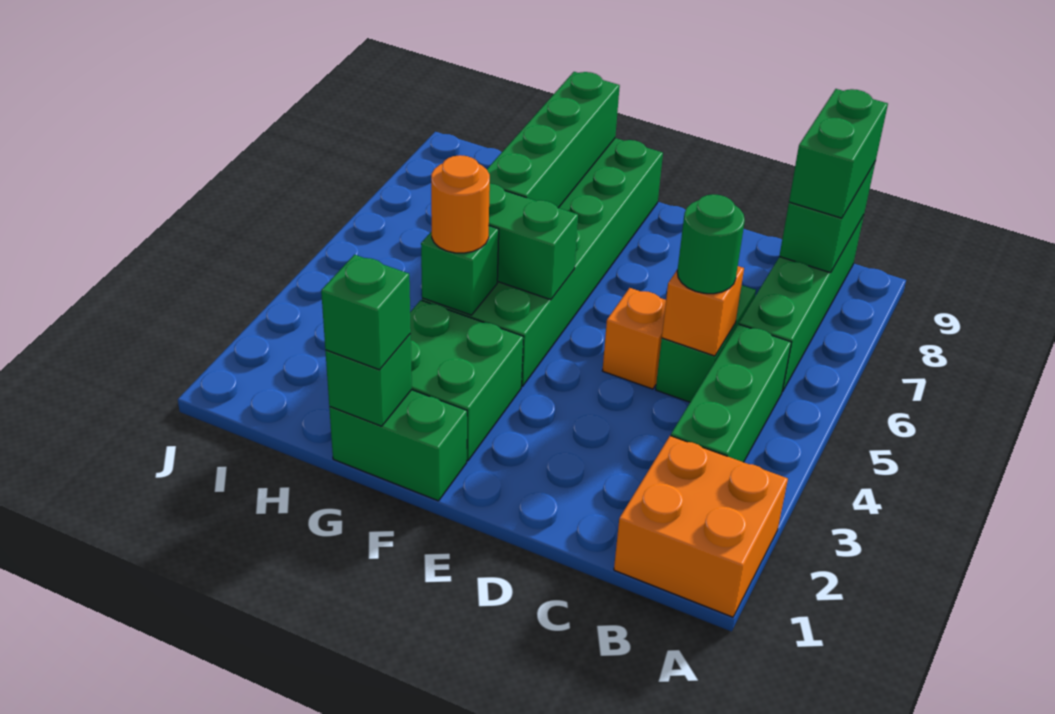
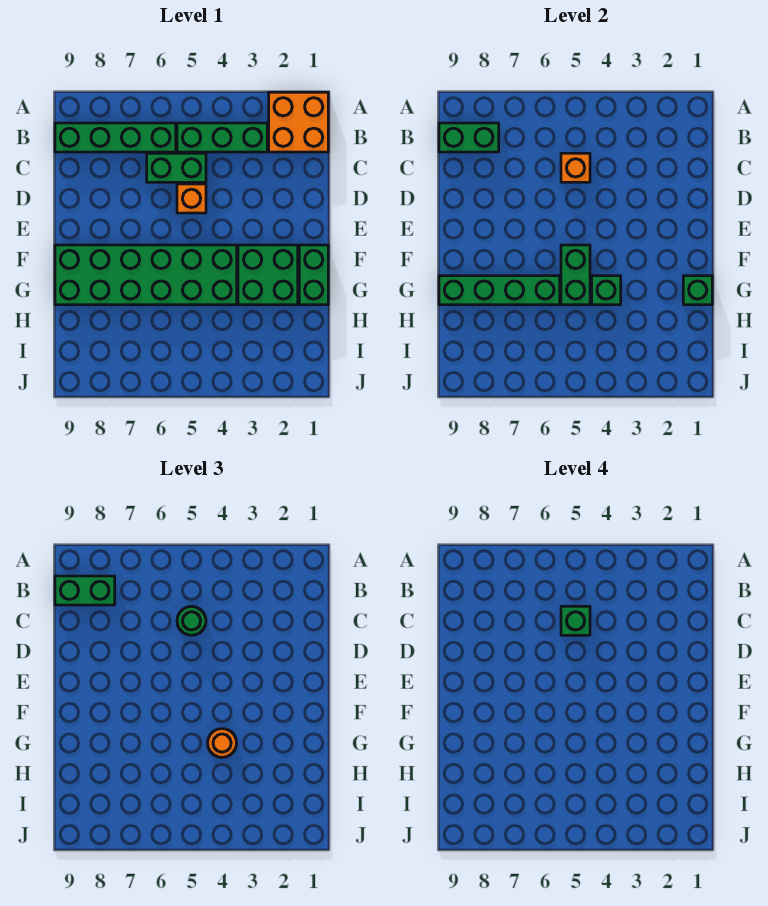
green 1x1 brick [321,255,411,370] -> green 1x1 brick moved to [561,606,590,635]

